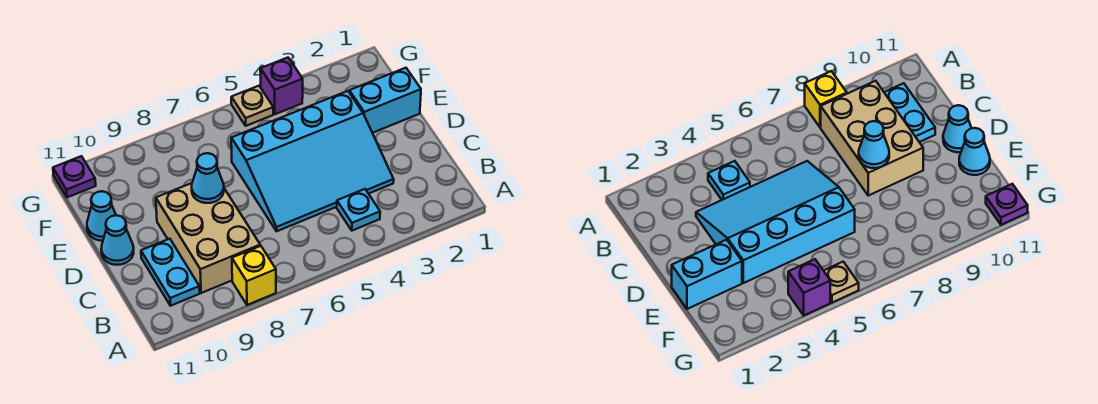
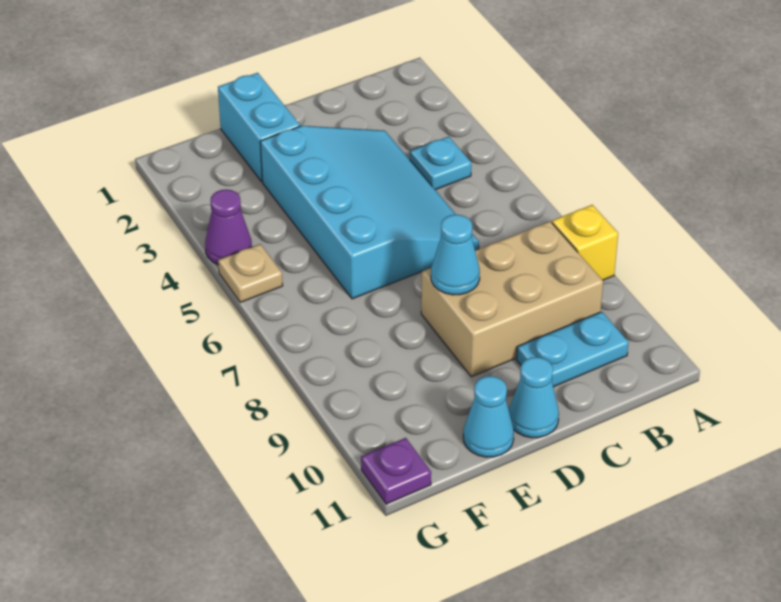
purple 1x1 brick [260,58,303,114] -> purple 1x1 cone [205,189,252,265]

